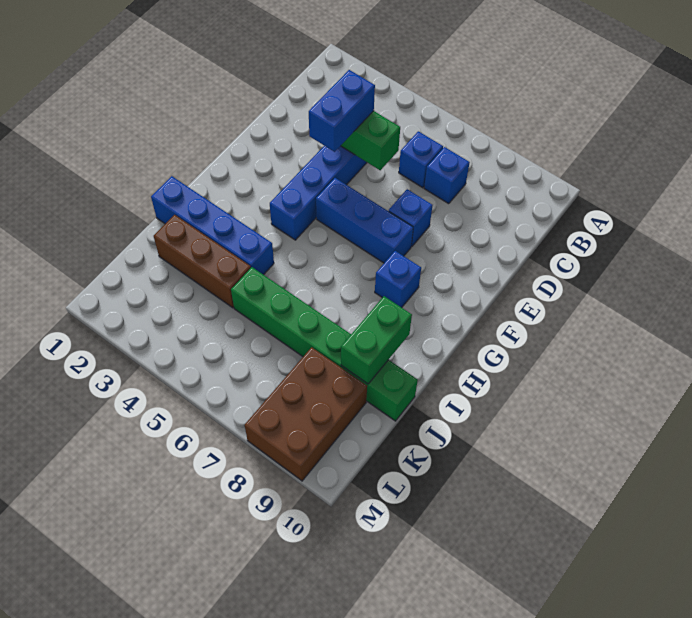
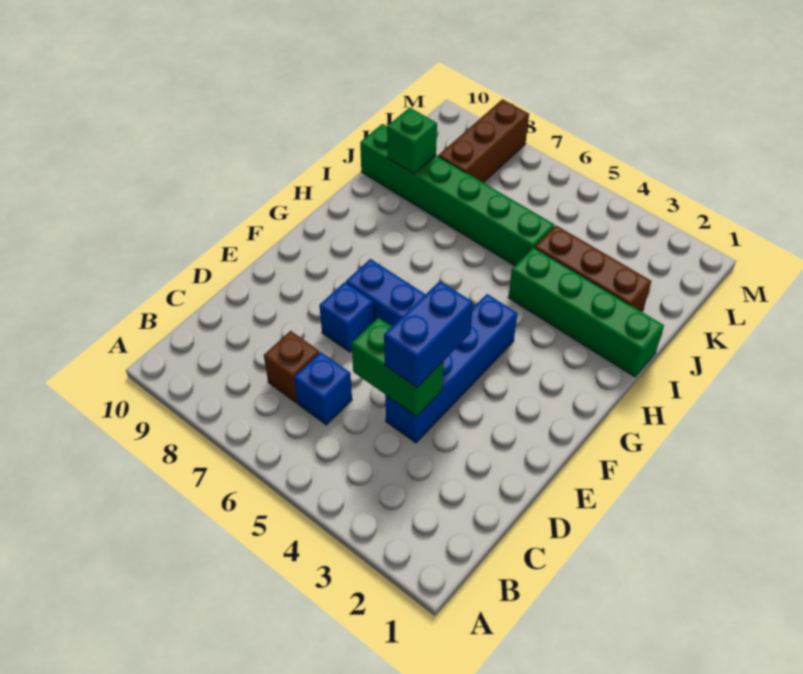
blue 1x1 brick [424,147,470,204] -> brown 1x1 brick [264,331,320,403]
blue 1x1 brick [375,251,421,308] -> none
blue 1x4 brick [151,176,274,275] -> green 1x4 brick [508,247,664,377]
green 1x2 brick [341,296,412,384] -> green 1x1 brick [387,108,437,174]
brown 2x3 brick [245,347,367,481] -> brown 1x3 brick [438,99,529,183]

